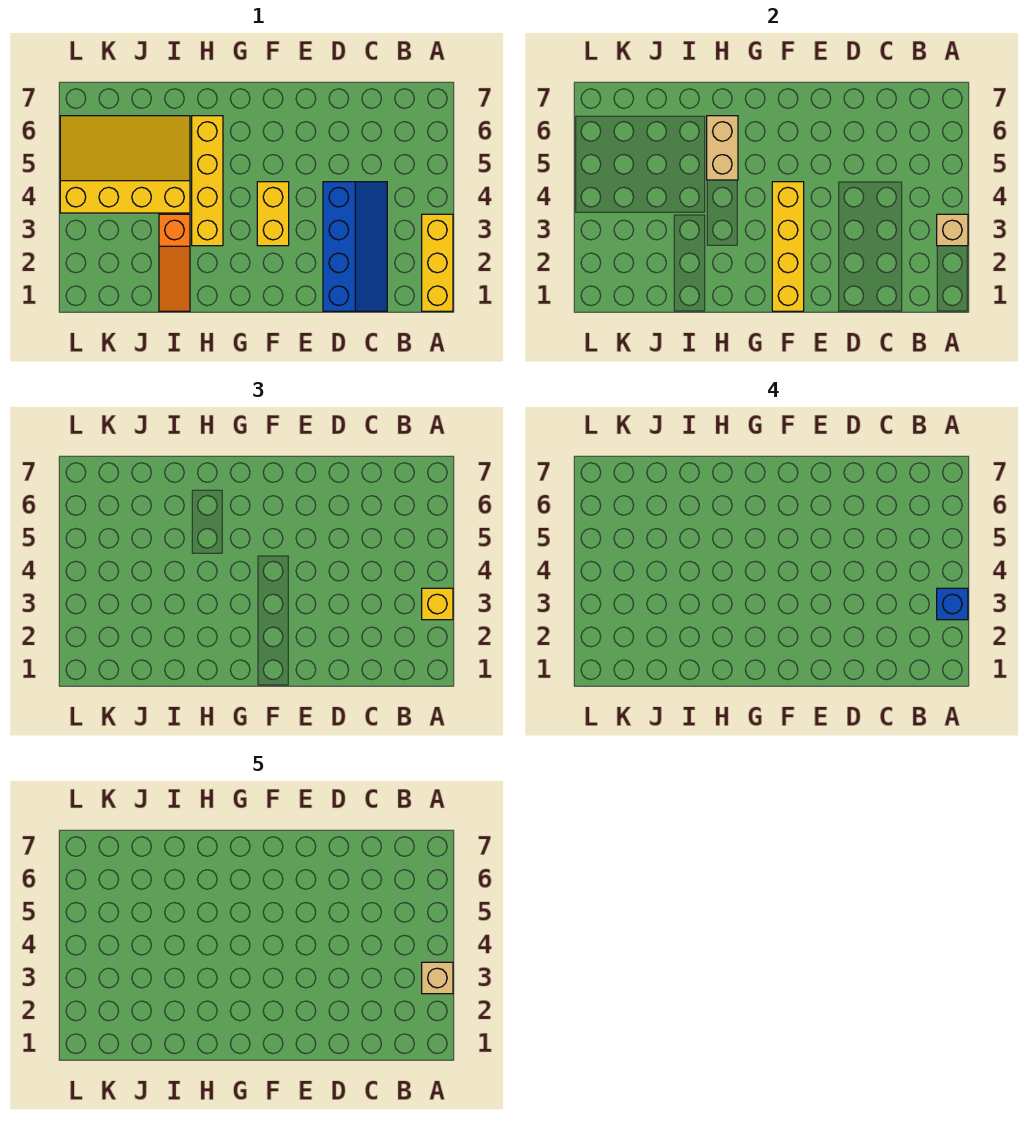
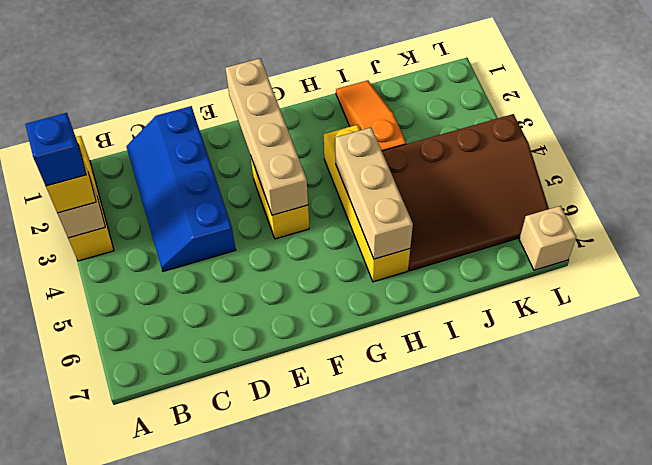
tan 1x1 brick [422,962,453,994] -> tan 1x1 brick moved to [519,206,576,270]
yellow 1x4 brick [772,182,804,311] -> tan 1x4 brick [225,59,308,215]
tan 1x2 brick [707,116,738,180] -> tan 1x3 brick [335,127,413,259]
yellow 3x4 slope [60,116,190,213] -> brown 3x4 slope [382,114,549,271]

